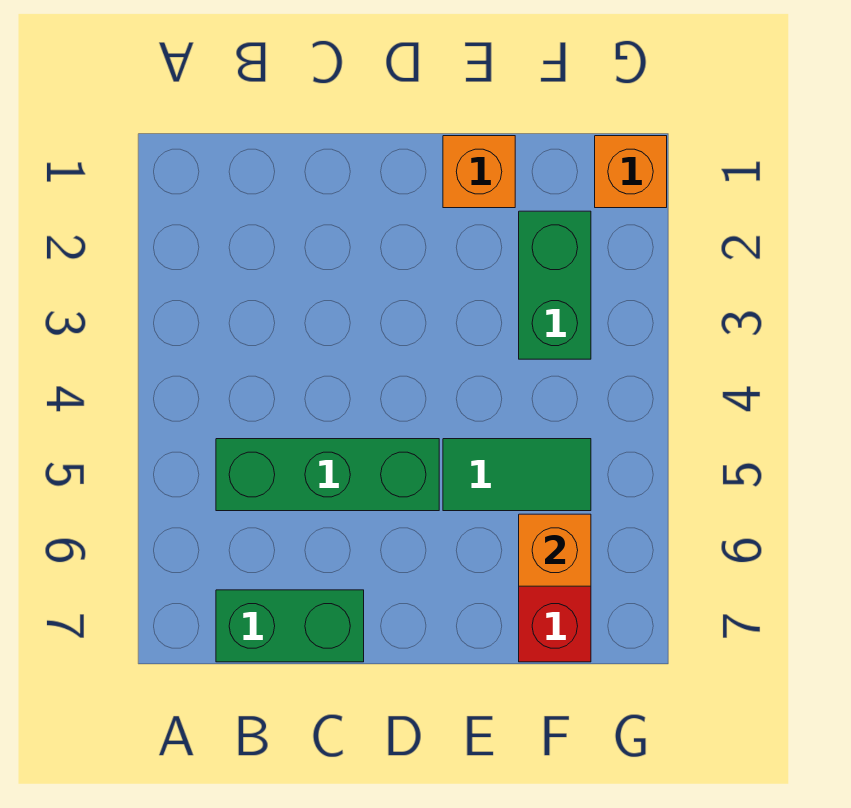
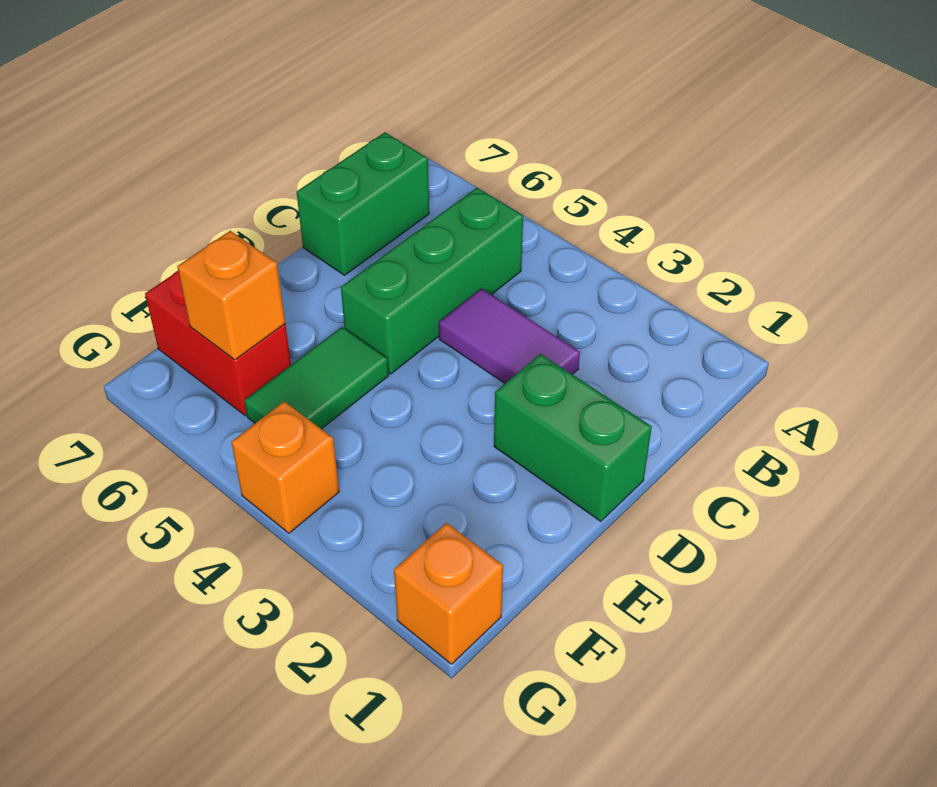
none -> purple 1x2 tile [439,289,580,383]
orange 1x1 brick [443,136,515,208] -> orange 1x1 brick moved to [231,401,339,533]
green 1x2 brick [519,211,591,359] -> green 1x2 brick moved to [494,354,652,521]

